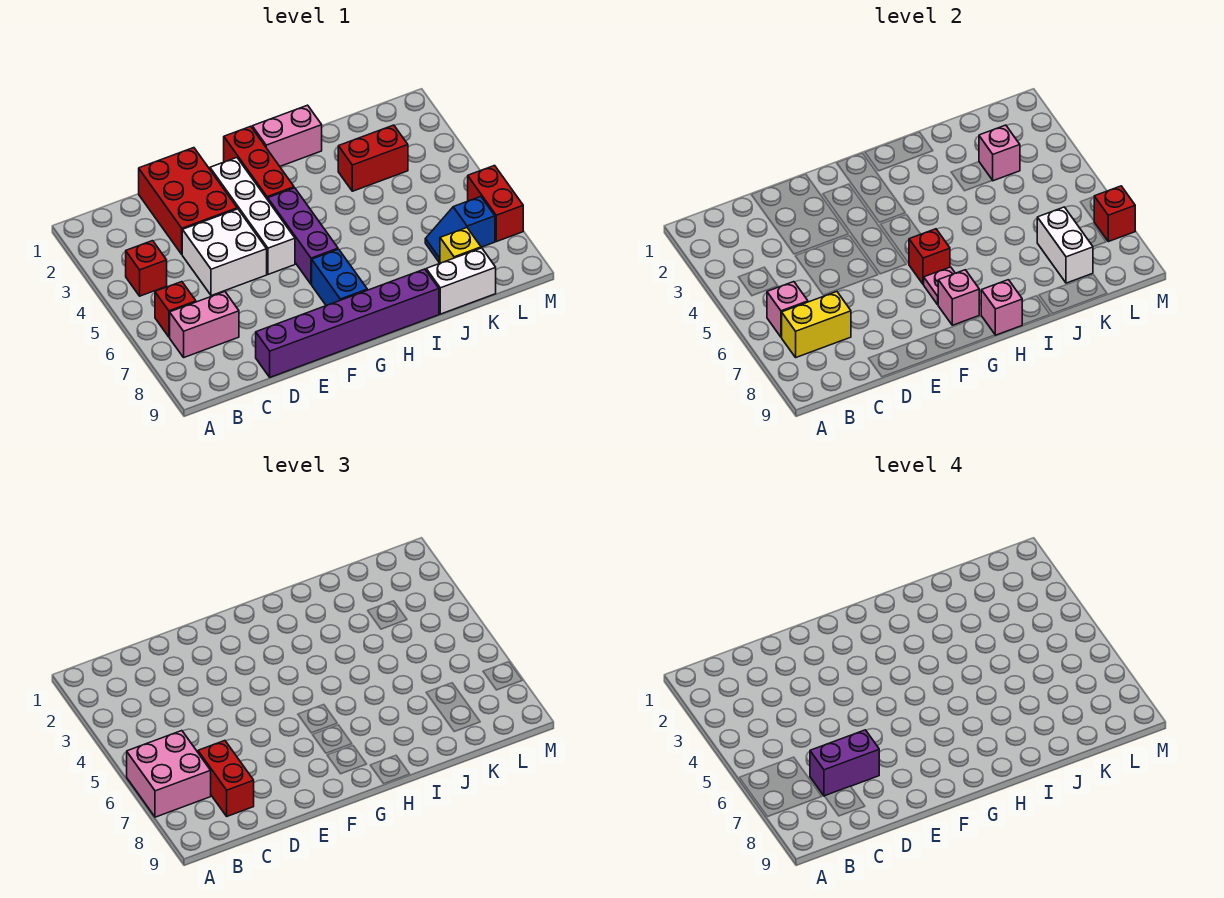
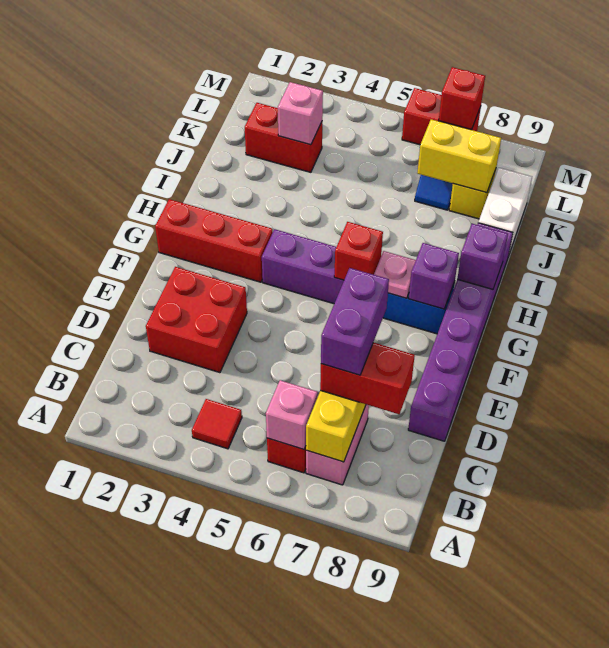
pink 2x2 brick [127,731,211,817] -> none
red 1x1 brick [126,241,167,296] -> red 1x1 tile [192,399,242,449]
red 2x3 brick [139,148,237,254] -> red 2x2 brick [146,267,247,373]
white 2x2 brick [182,209,267,296] -> none
white 1x4 brick [210,158,295,274] -> none
pink 1x1 brick [938,270,979,325] -> purple 1x1 brick [409,243,459,309]
pink 1x2 brick [252,105,322,166] -> none
pink 1x1 brick [981,280,1022,335] -> purple 1x1 brick [457,224,508,289]
red 1x2 brick [338,125,408,191] -> red 1x2 brick turned to [245,103,322,172]
white 1x2 brick [1037,207,1093,283] -> yellow 1x2 brick [417,119,501,193]

